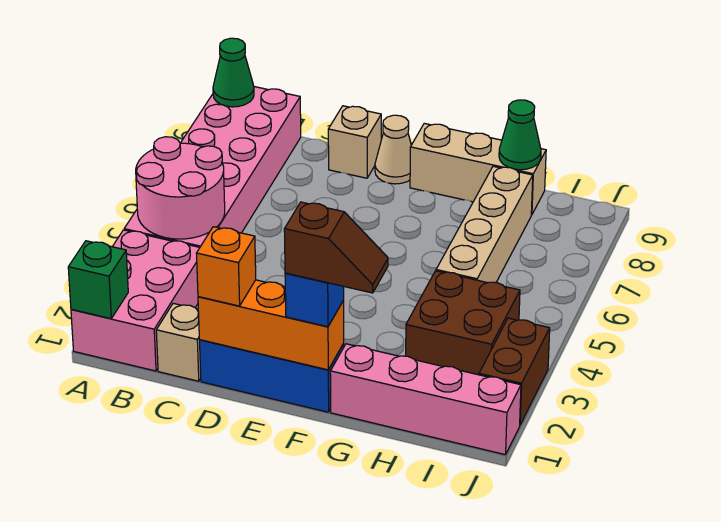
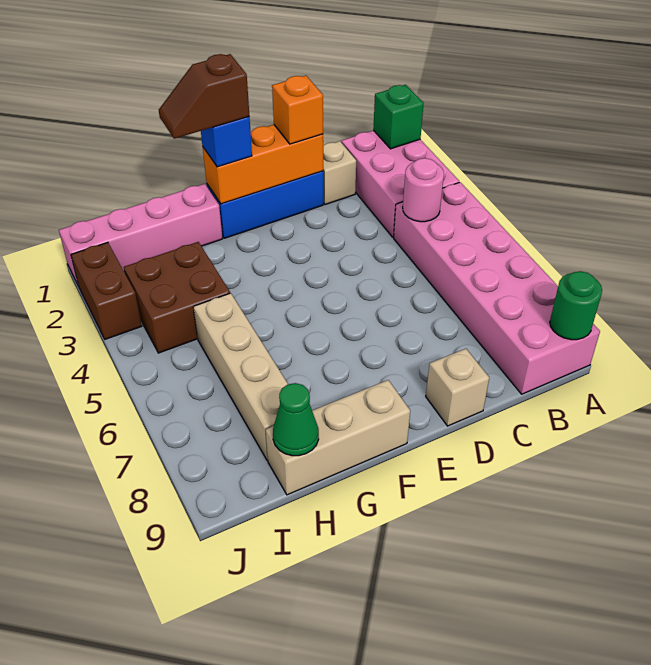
pink 2x2 round brick [136,137,225,239] -> pink 1x1 round brick [403,158,444,222]
green 1x1 cone [213,38,254,107] -> green 1x1 round brick [550,271,602,340]
tan 1x1 cone [375,115,411,184] -> none

